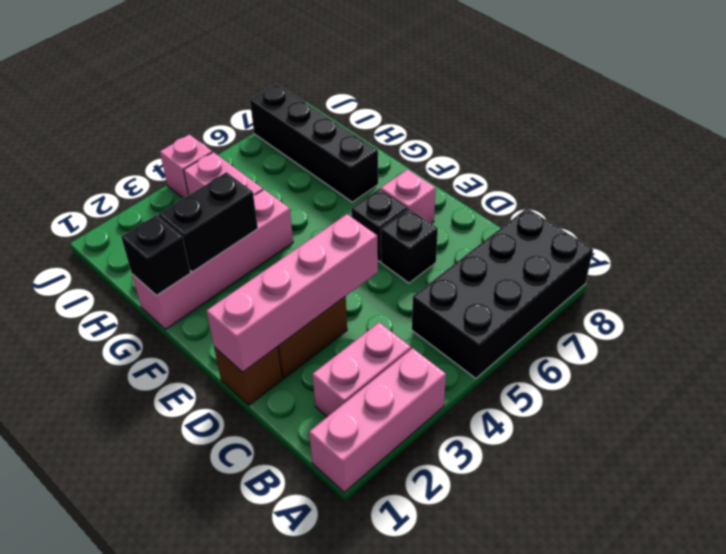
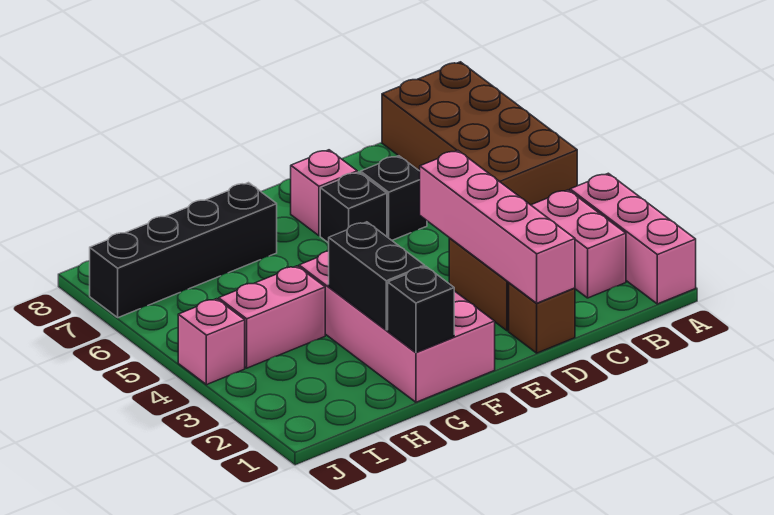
black 2x4 brick [412,208,593,379] -> brown 2x4 brick [382,62,577,205]
pink 1x4 brick [132,190,293,330] -> pink 2x4 brick [299,251,495,402]

